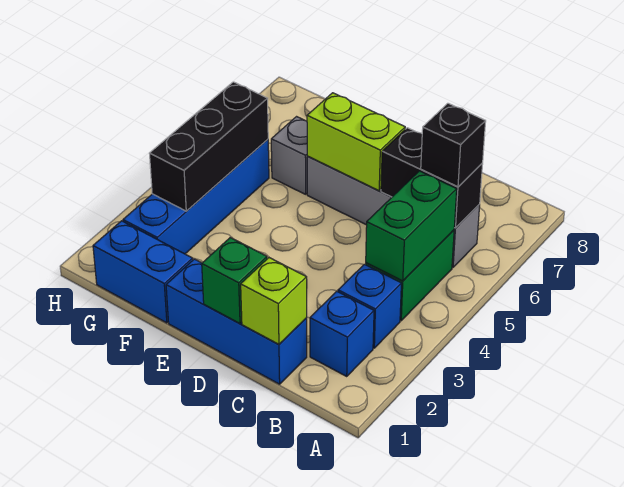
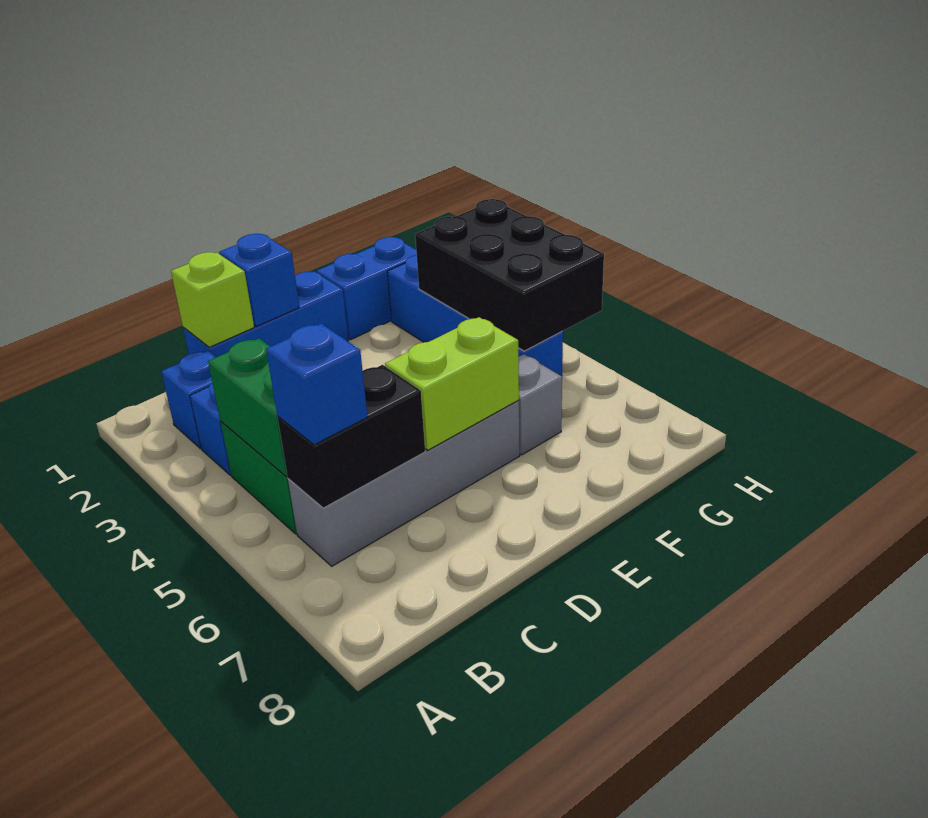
black 1x1 brick [421,103,486,187] -> blue 1x1 brick [266,324,368,445]
green 1x1 brick [202,237,267,323] -> blue 1x1 brick [219,234,299,326]
black 1x3 brick [149,82,268,211] -> black 2x3 brick [415,199,604,351]

